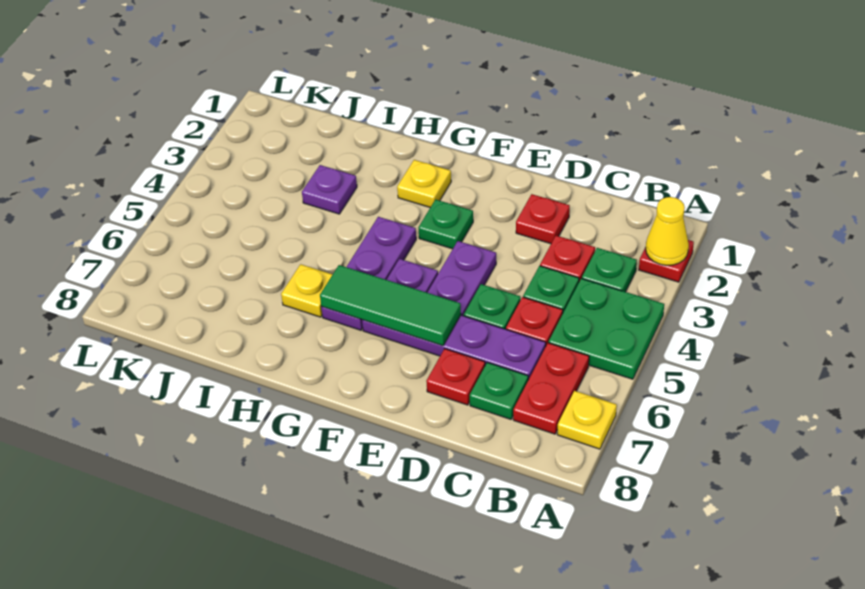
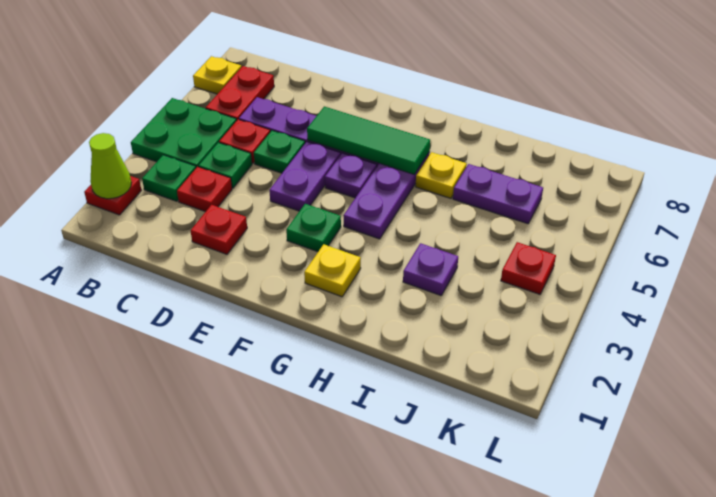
yellow 1x1 cone [646,197,689,265] -> lime 1x1 cone [89,133,131,199]
green 1x1 plate [470,362,528,419] -> none
red 1x1 plate [426,349,485,405] -> red 1x1 plate moved to [501,242,556,294]
none -> purple 1x2 plate [453,164,543,224]

